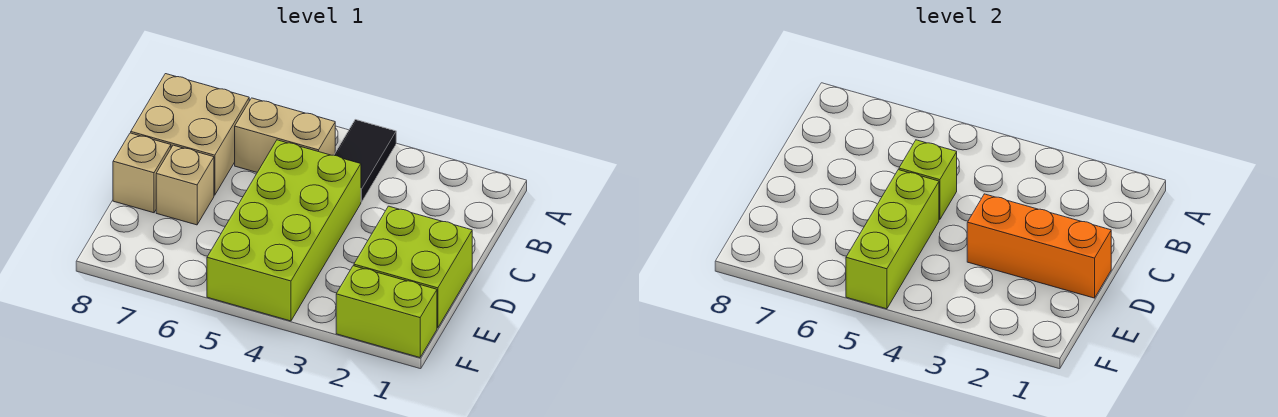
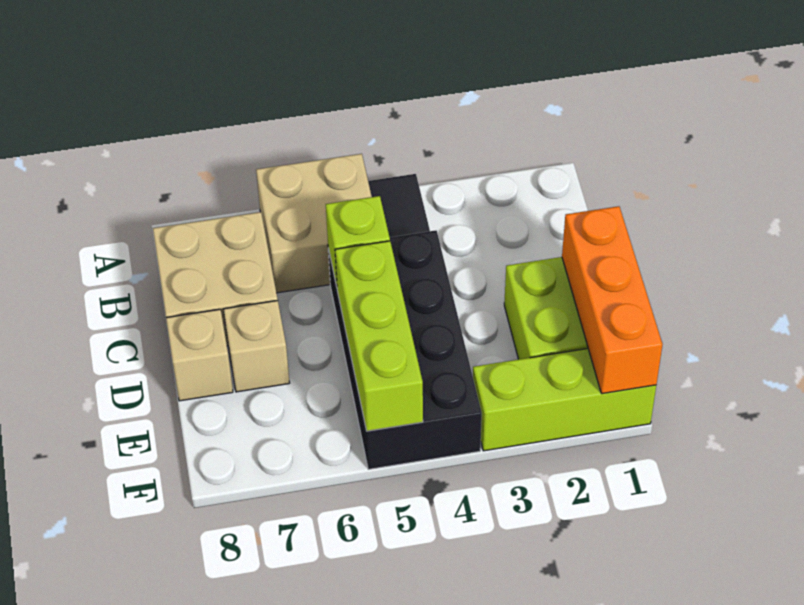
tan 1x2 brick [235,98,335,172] -> tan 2x2 brick [256,154,372,293]
lime 2x4 brick [207,140,361,321] -> black 2x4 brick [328,230,482,469]
orange 1x3 brick [967,194,1111,298] -> orange 1x3 brick turned to [562,206,663,394]
lime 1x2 brick [336,266,437,358] -> lime 1x3 brick [473,349,656,451]

